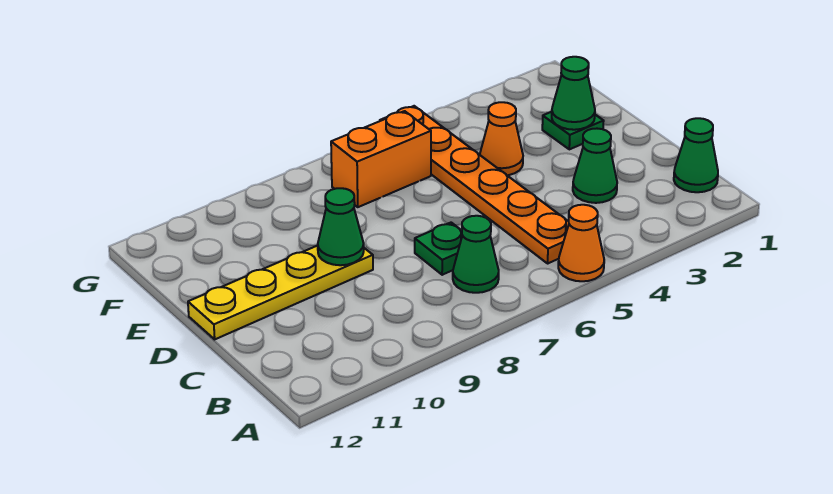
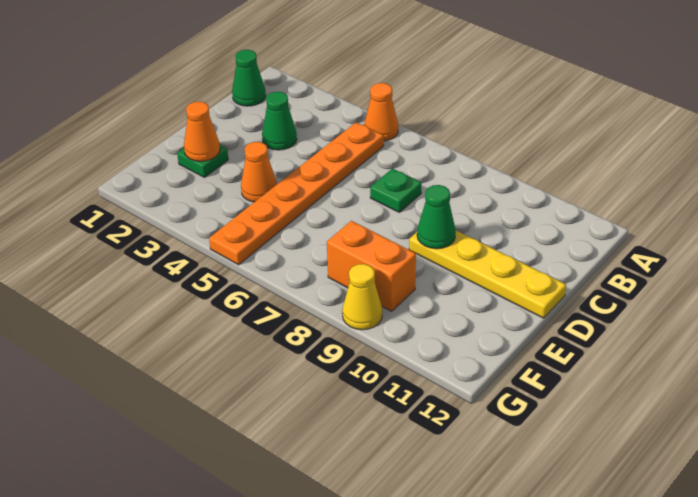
green 1x1 cone [453,216,499,293] -> none
green 1x1 cone [552,57,595,130] -> orange 1x1 cone [184,102,220,161]
orange 1x2 brick [331,111,431,207] -> orange 1x2 brick moved to [327,221,416,311]
none -> yellow 1x1 cone [342,264,382,330]

